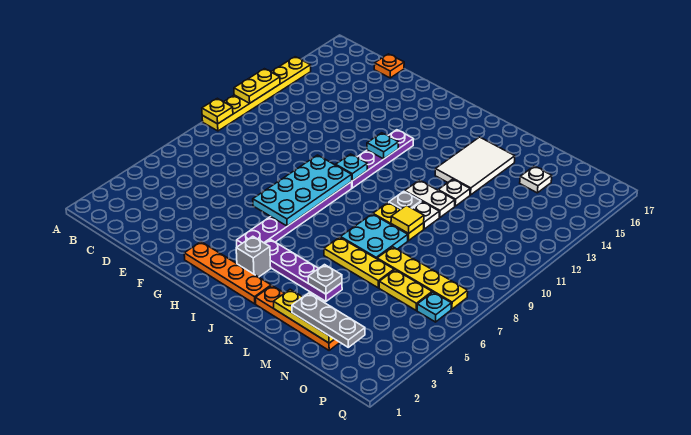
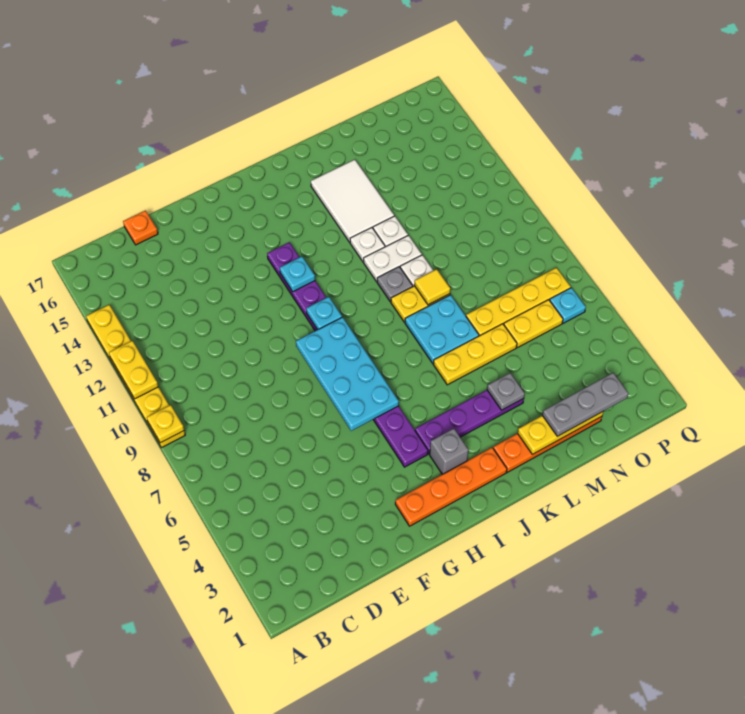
white 1x1 plate [520,166,552,193] -> white 1x1 plate moved to [350,228,385,262]

